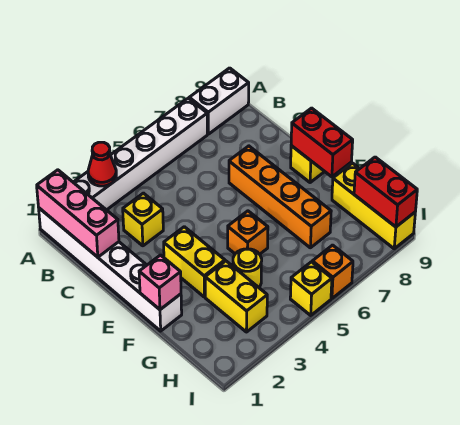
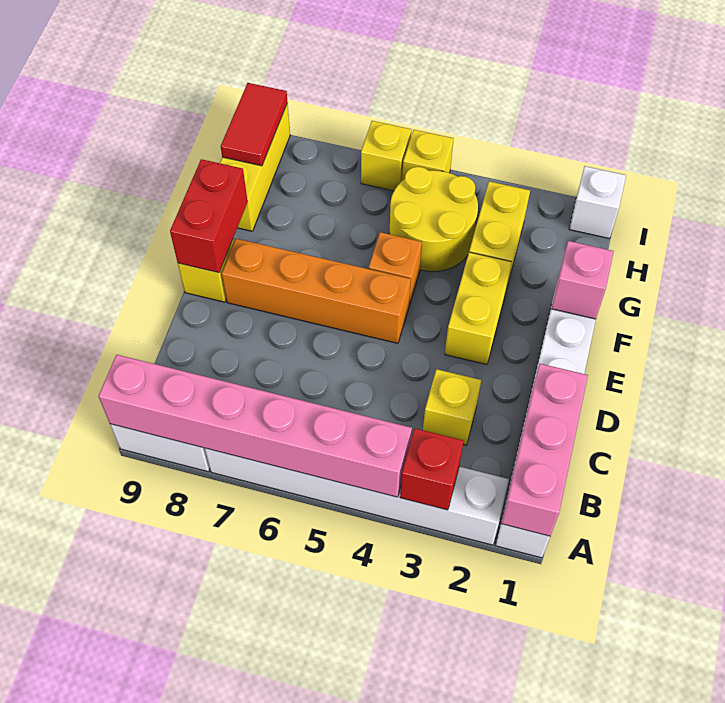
red 1x1 cone [88,142,116,186] -> red 1x1 brick [400,428,463,510]
none -> pink 1x6 brick [98,355,412,497]
orange 1x4 brick [229,146,331,248] -> orange 1x4 brick turned to [222,239,411,343]
yellow 1x1 round brick [233,249,262,287] -> yellow 2x2 round brick [389,167,478,271]
red 1x2 brick [354,157,417,227] -> red 1x2 tile [221,83,287,166]
none -> white 1x1 brick [569,166,626,238]
orange 1x1 brick [312,245,353,298] -> yellow 1x1 brick [361,121,411,191]

